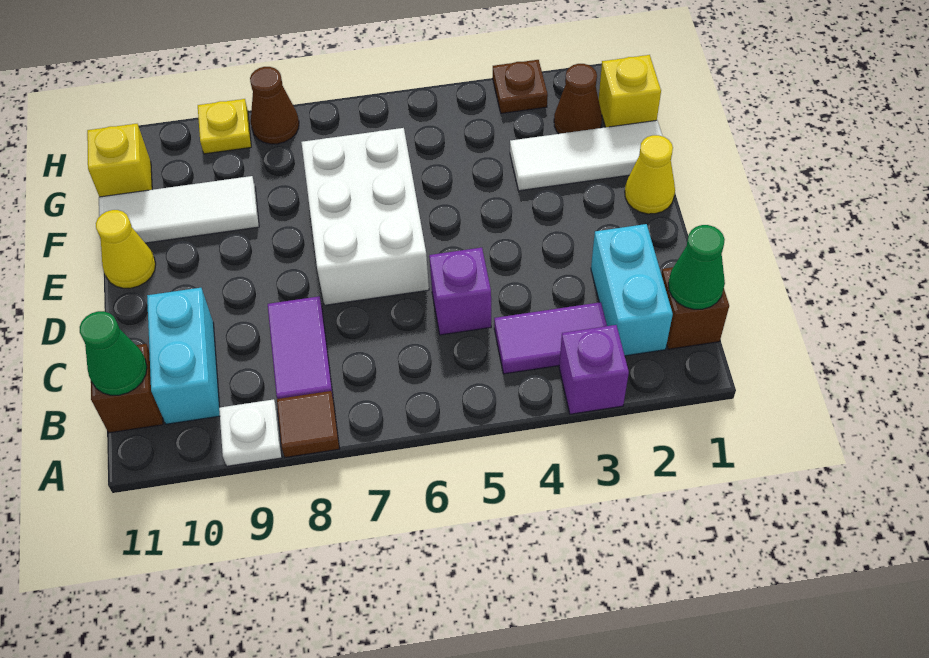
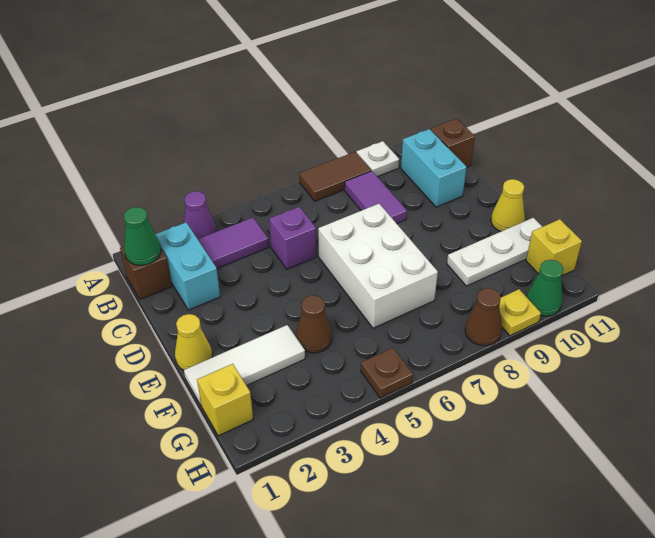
purple 1x1 brick [559,325,629,414] -> purple 1x1 cone [184,191,216,239]
brown 1x1 tile [277,391,339,457] -> brown 1x2 tile [299,152,371,201]
green 1x1 cone [80,311,147,395] -> green 1x1 cone moved to [527,260,563,316]
white 1x3 tile [99,176,259,243] -> white 1x3 plate [447,218,542,286]
brown 1x1 cone [554,64,602,134] -> brown 1x1 cone moved to [296,295,332,353]
brown 1x1 plate [493,60,548,113] -> brown 1x1 plate moved to [361,348,413,398]

